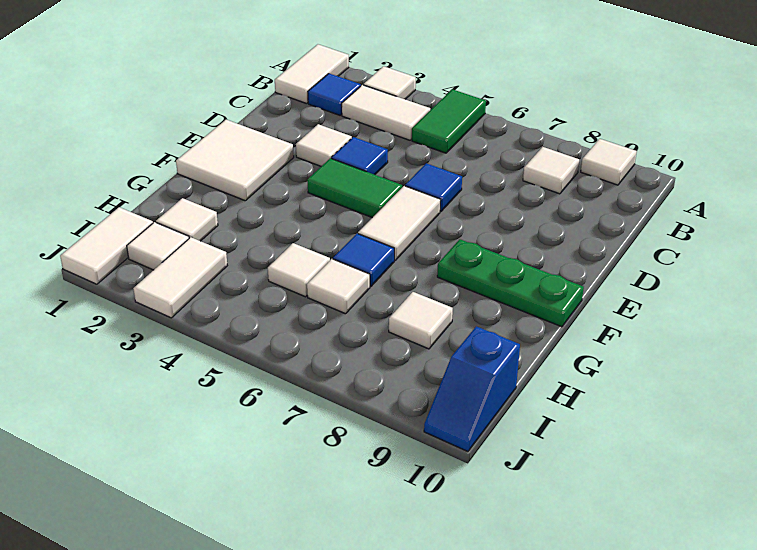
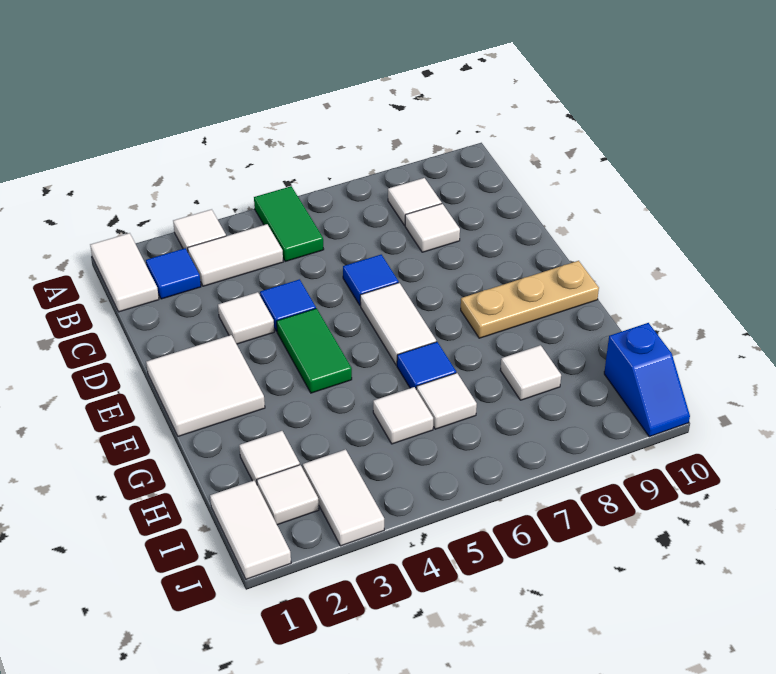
white 1x1 tile [581,139,637,185] -> white 1x1 tile moved to [405,204,460,252]
green 1x2 tile [307,158,402,218] -> green 1x2 tile turned to [277,309,352,393]
green 1x3 plate [437,239,584,327] -> tan 1x3 plate [461,261,599,338]

